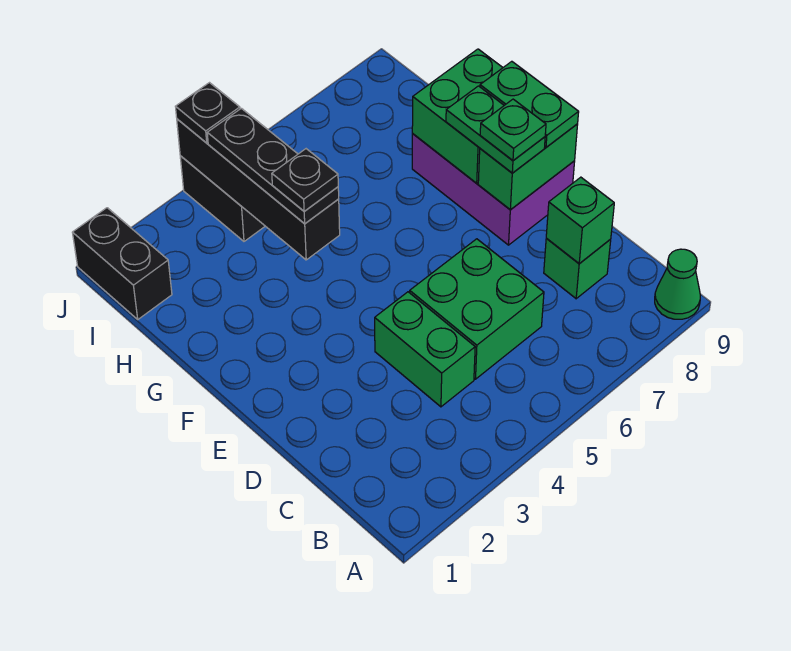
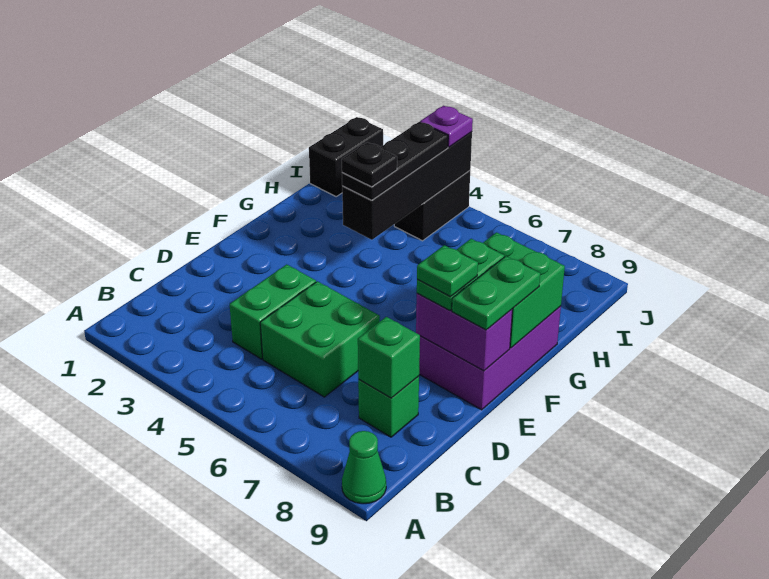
green 1x2 brick [478,124,578,210] -> purple 1x2 brick [416,294,513,371]
black 1x1 plate [175,83,240,143] -> purple 1x1 plate [420,106,473,147]

